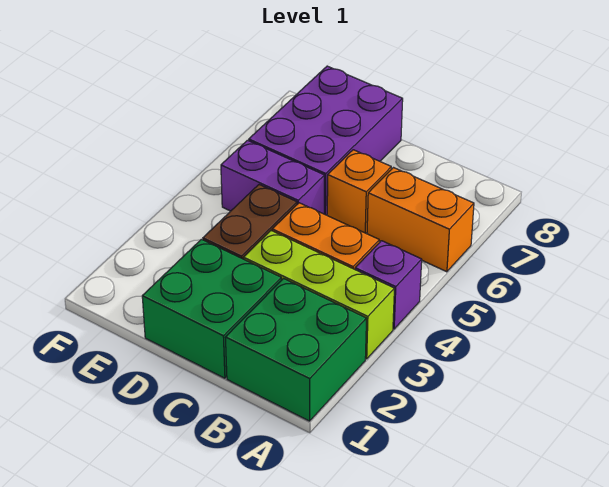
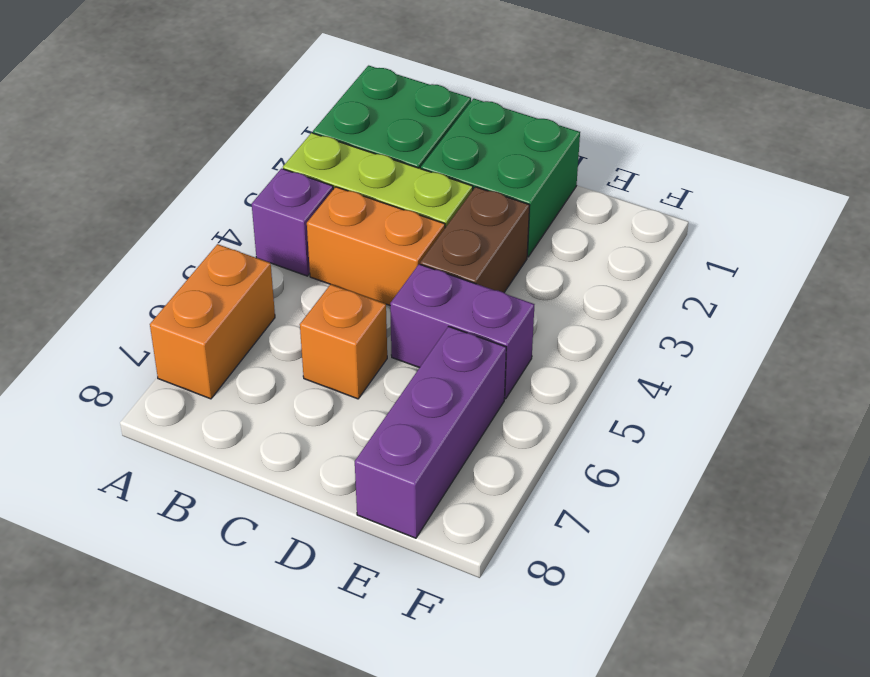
orange 1x2 brick [367,168,474,272] -> orange 1x2 brick turned to [150,244,275,399]
purple 2x3 brick [249,66,403,215] -> purple 1x3 brick [355,326,506,538]

